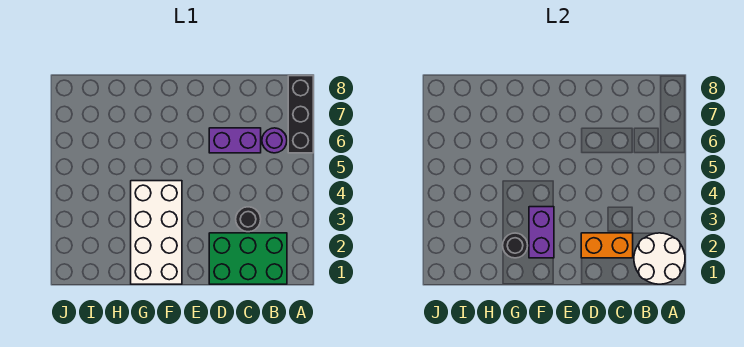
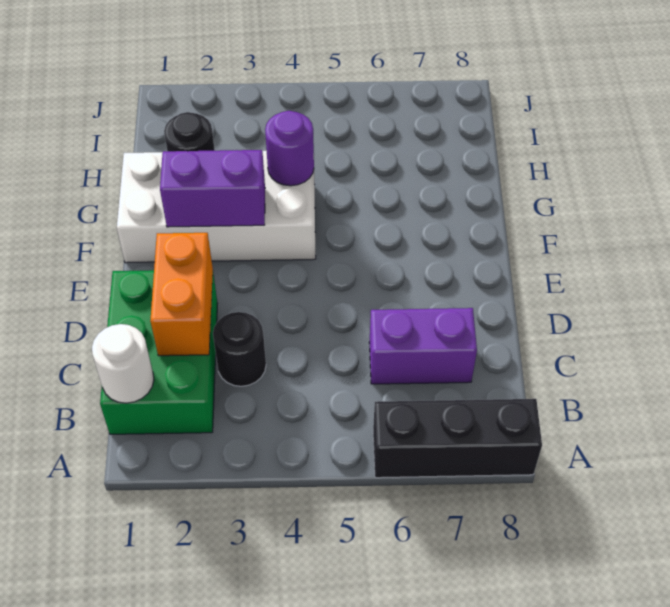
white 2x2 round brick [634,233,685,284] -> white 1x1 round brick [92,324,154,403]
purple 1x1 round brick [262,128,287,153] -> purple 1x1 round brick moved to [265,111,314,186]
purple 1x2 brick [209,128,261,153] -> purple 1x2 brick turned to [369,308,477,384]

